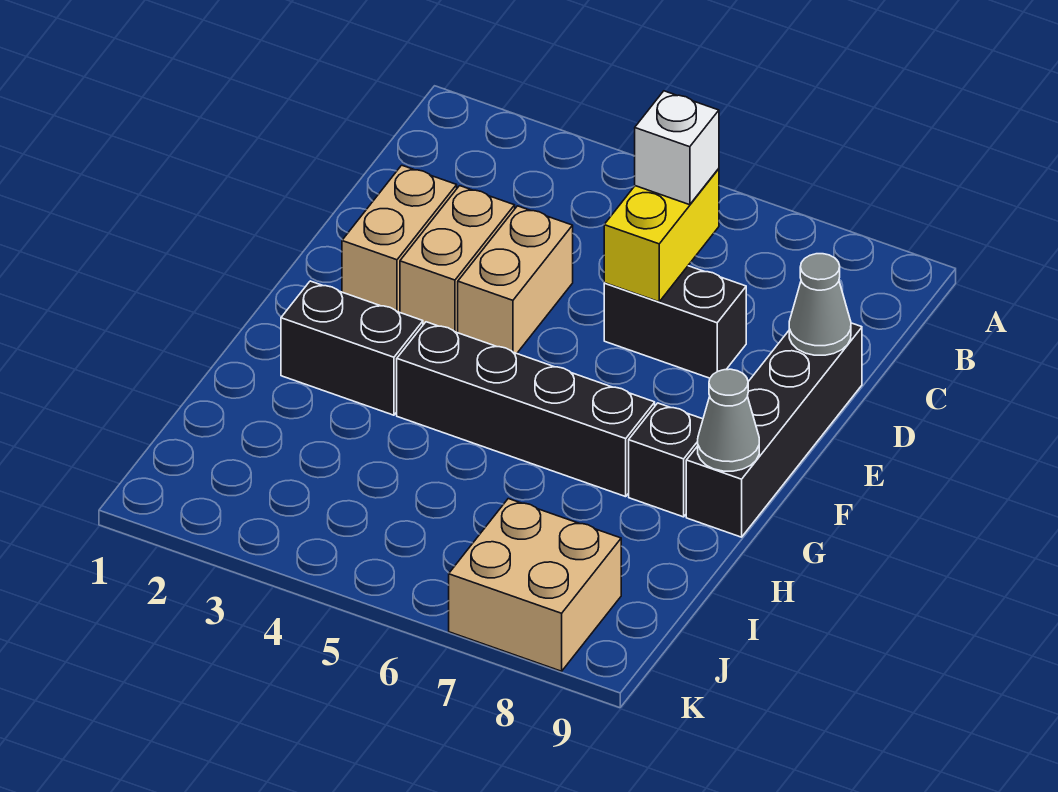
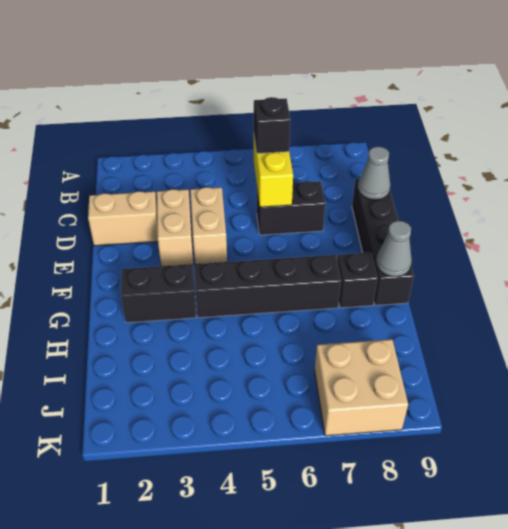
white 1x1 brick [635,91,719,205] -> black 1x1 brick [254,97,291,153]
tan 1x2 brick [342,165,457,312] -> tan 1x2 brick turned to [88,191,158,246]

